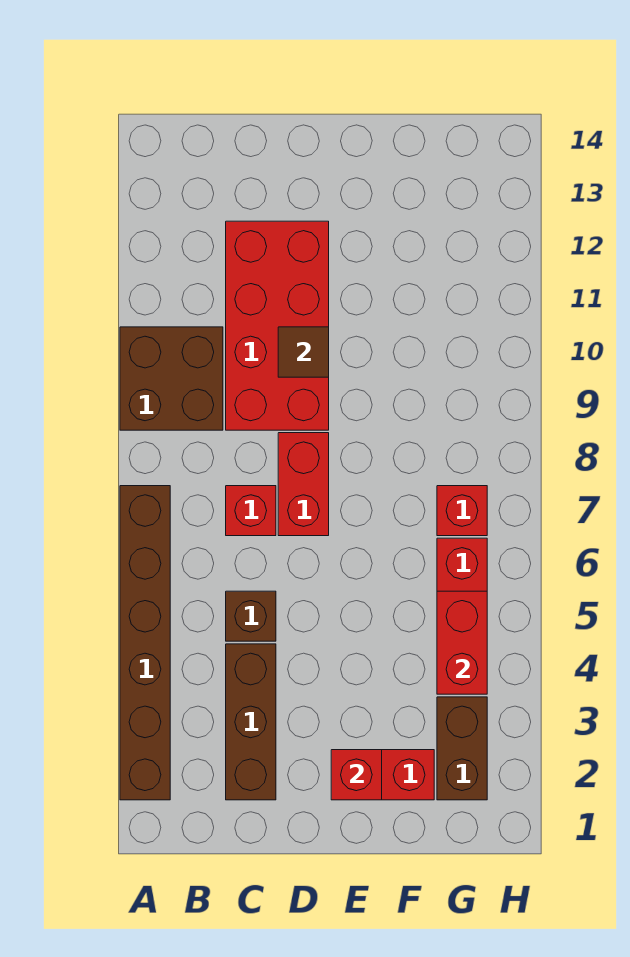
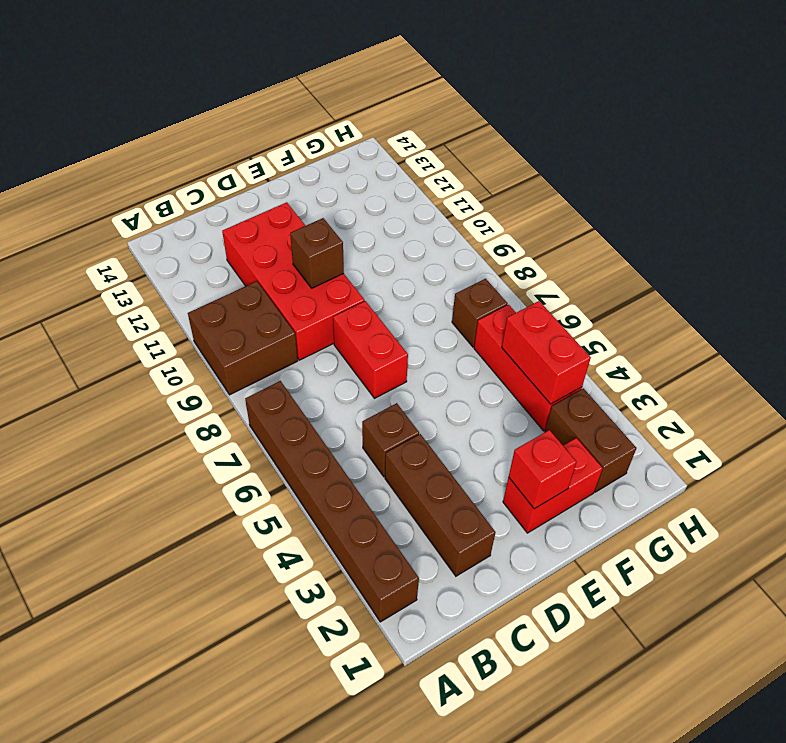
red 1x1 brick [226,486,276,536] -> none
brown 1x1 tile [278,327,329,377] -> brown 1x1 brick [290,218,344,288]
red 1x1 brick [437,486,487,536] -> brown 1x1 brick [452,279,508,347]

